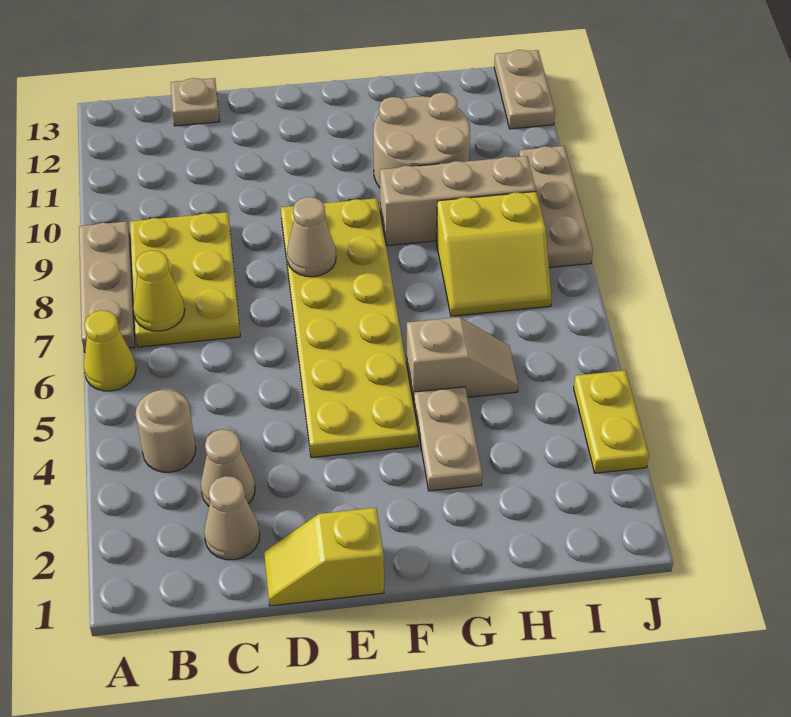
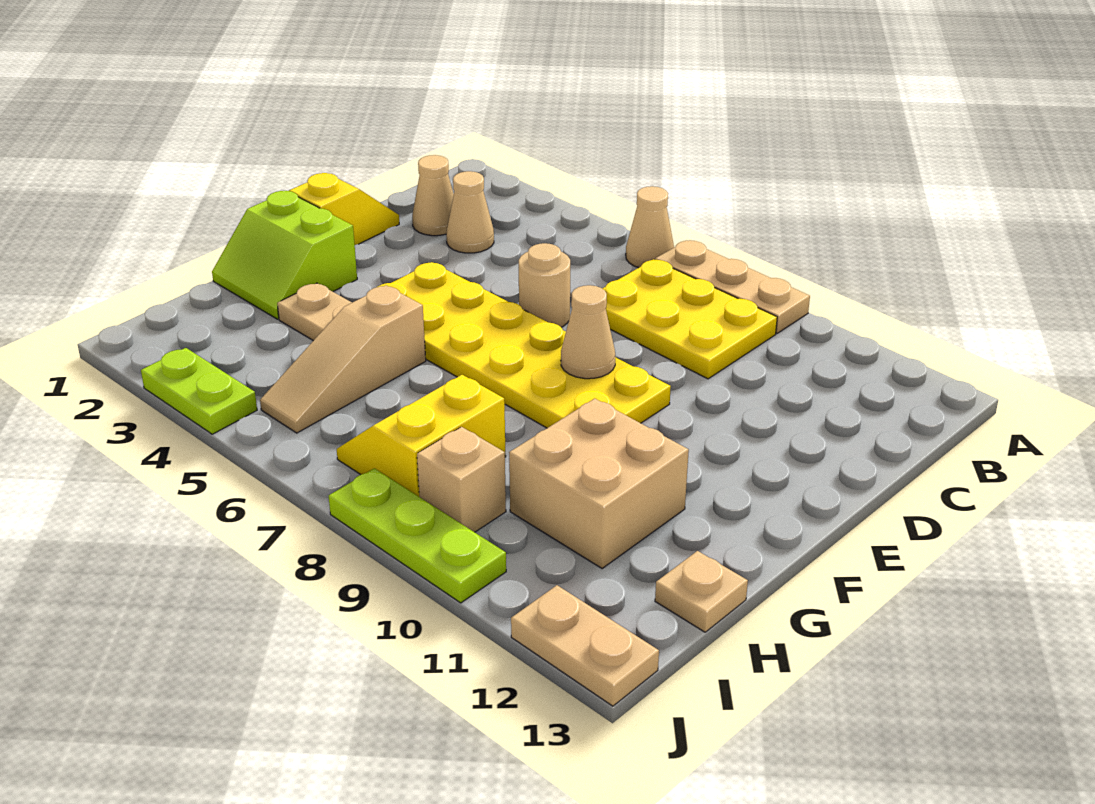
yellow 1x1 cone [84,310,136,391] -> tan 1x1 cone [626,186,674,268]
tan 1x1 round brick [135,390,196,472] -> tan 1x1 round brick moved to [519,243,570,327]
yellow 1x1 cone [133,250,185,331] -> none
tan 1x1 plate [171,78,219,126] -> tan 1x1 plate moved to [655,551,748,632]
none -> lime 2x2 slope [212,191,357,319]
tan 1x2 slope [406,317,518,403] -> tan 1x3 slope [260,285,426,433]
tan 1x3 brick [380,156,536,246] -> tan 1x1 brick [417,427,506,532]
tan 2x2 round brick [373,93,470,188] -> tan 2x2 brick [509,398,689,568]
yellow 1x2 plate [574,370,649,473] -> lime 1x2 plate [141,348,257,434]
tan 1x3 plate [518,146,593,268] -> lime 1x3 plate [329,468,506,603]

